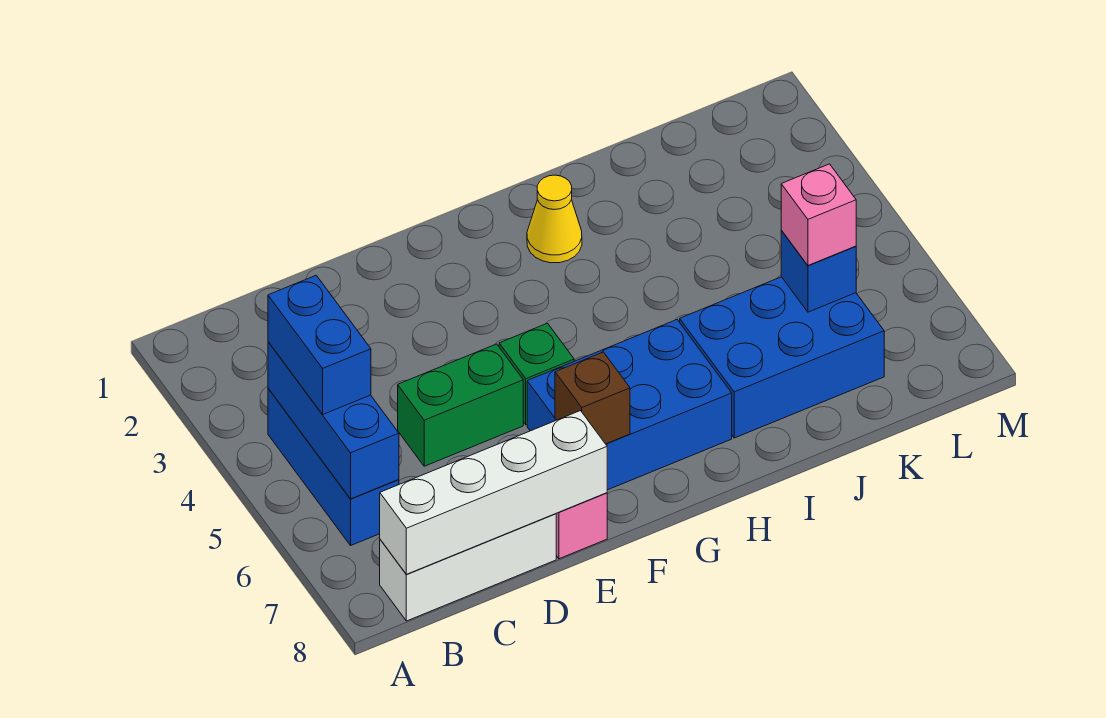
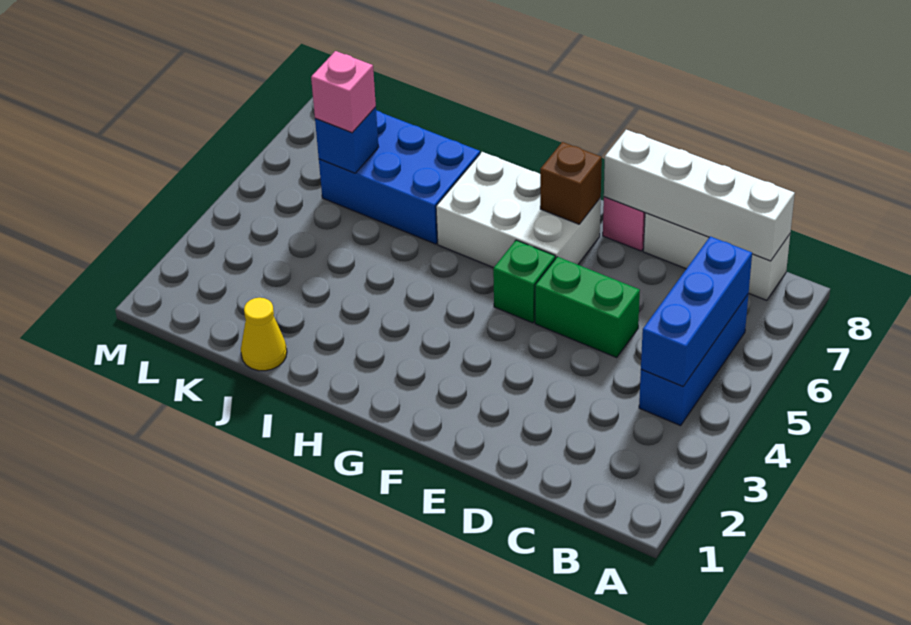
blue 1x2 brick [268,275,371,415] -> none
blue 2x3 brick [527,320,732,490] -> white 2x3 brick [436,152,601,268]
yellow 1x1 cone [527,175,582,263] -> yellow 1x1 cone moved to [241,298,287,371]

